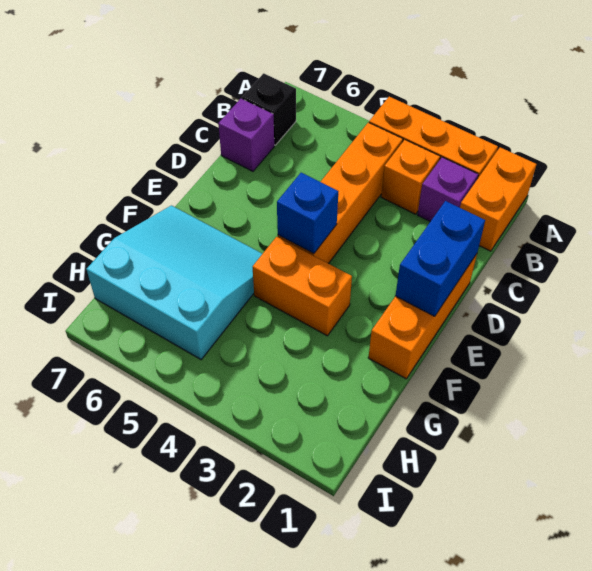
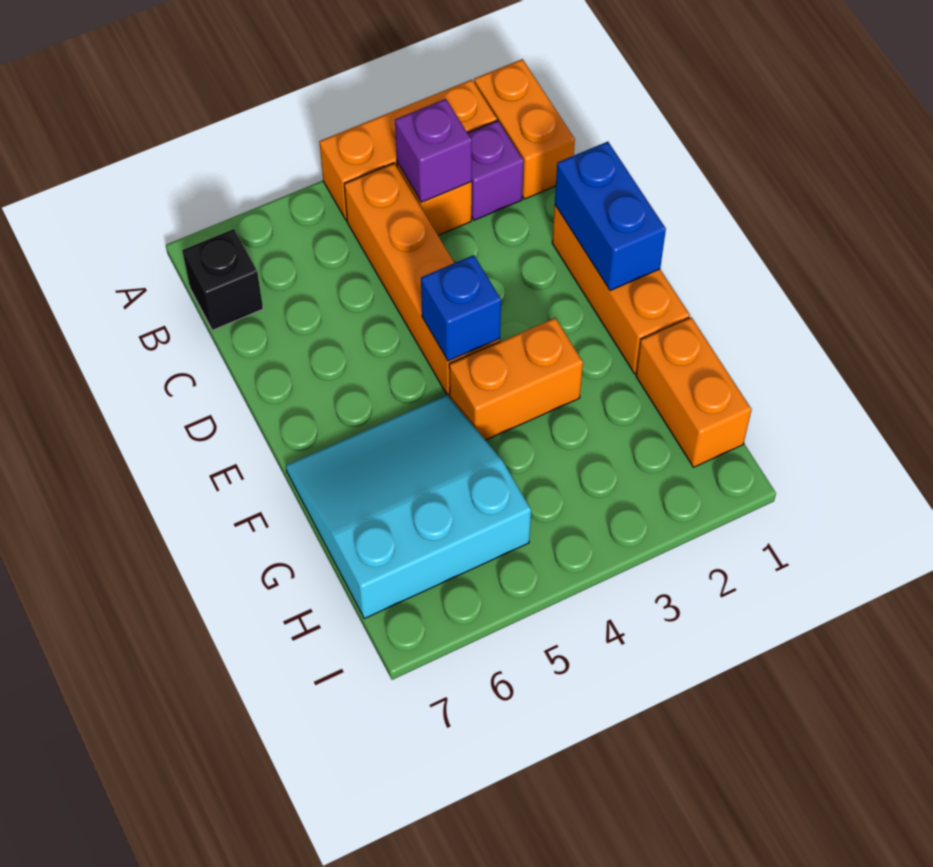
purple 1x1 brick [218,99,274,171] -> purple 1x1 brick moved to [395,99,472,202]
none -> orange 1x2 brick [636,317,752,467]

